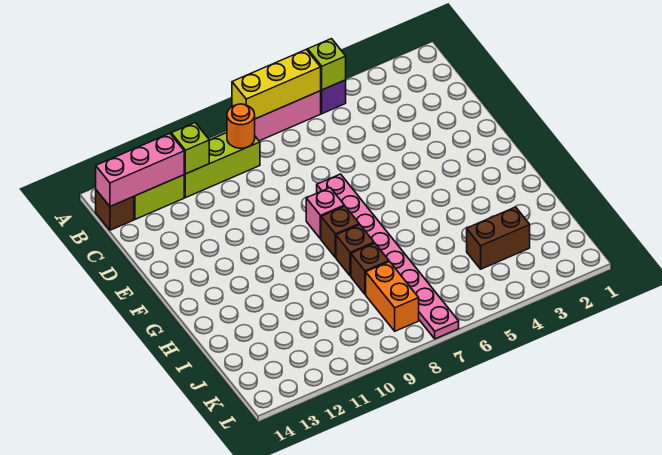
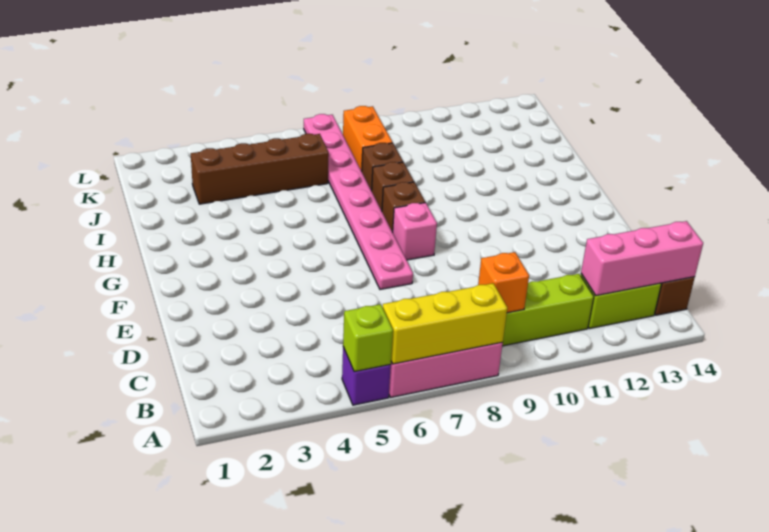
orange 1x1 round brick [227,104,255,148] -> orange 1x1 brick [478,252,529,313]
lime 1x1 brick [171,123,209,174] -> none
brown 1x2 brick [467,207,530,269] -> brown 1x4 brick [191,134,329,204]

